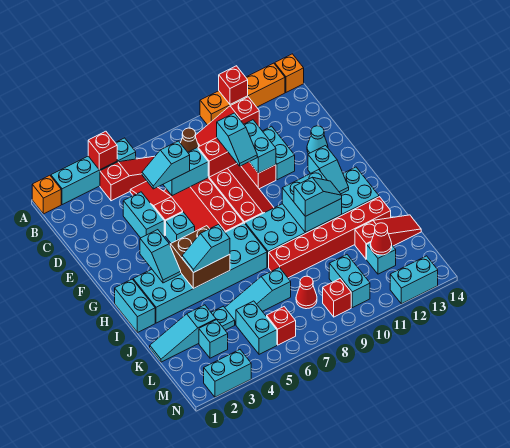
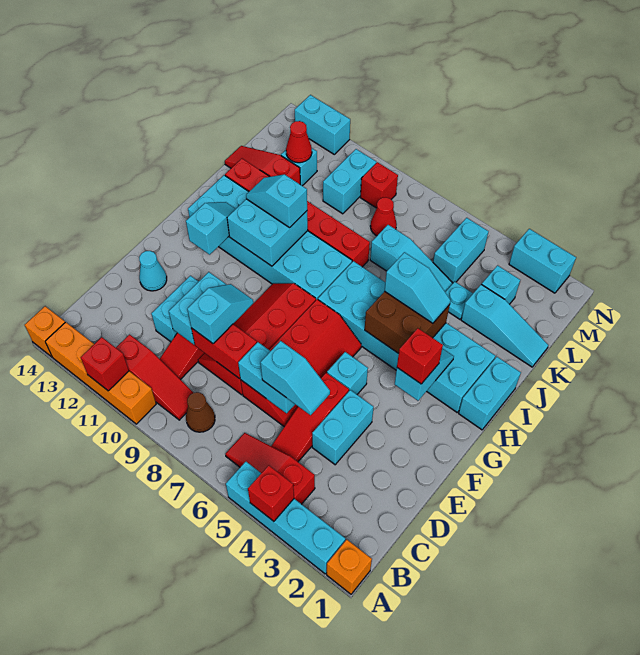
red 1x1 brick [267,307,296,345] -> red 1x1 brick moved to [397,328,443,384]

